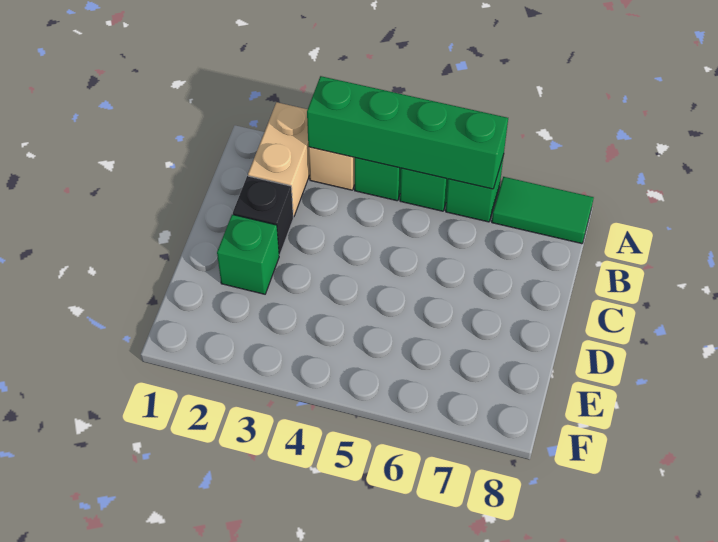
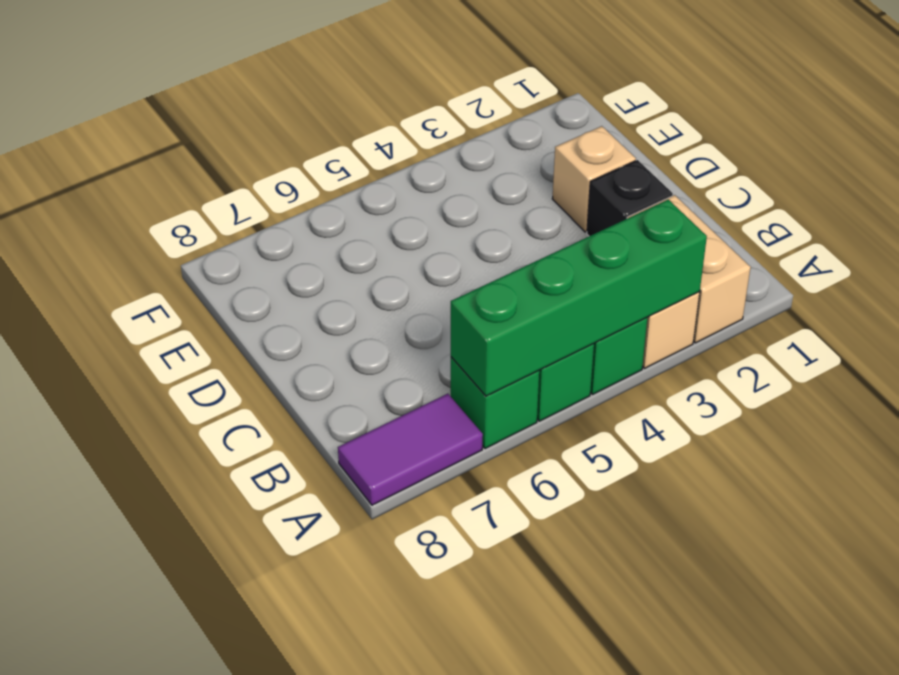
green 1x2 tile [492,177,594,244] -> purple 1x2 tile [338,394,483,505]
green 1x1 brick [217,214,279,294] -> tan 1x1 brick [552,126,636,232]

